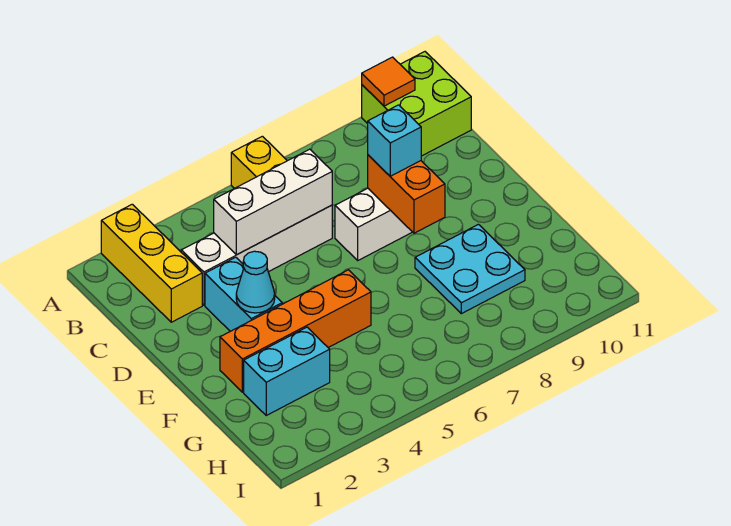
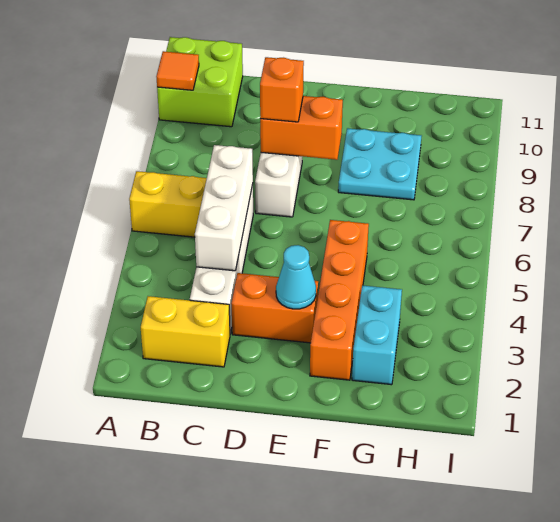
yellow 1x3 brick [101,204,202,322] -> yellow 1x2 brick [141,296,230,367]
cyan 1x2 brick [205,257,282,331] -> orange 1x2 brick [231,273,318,343]
cyan 1x1 brick [368,105,421,176] -> orange 1x1 brick [260,57,304,122]

